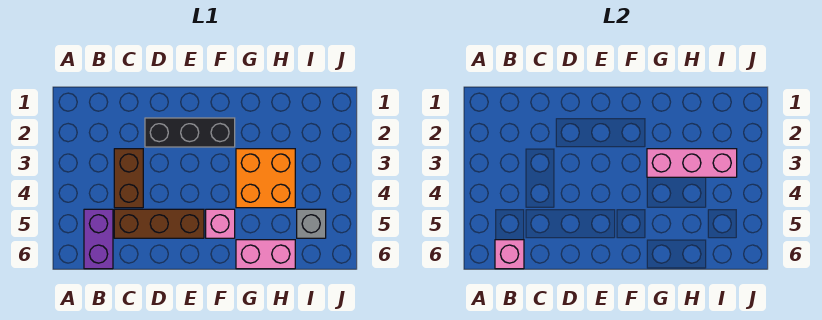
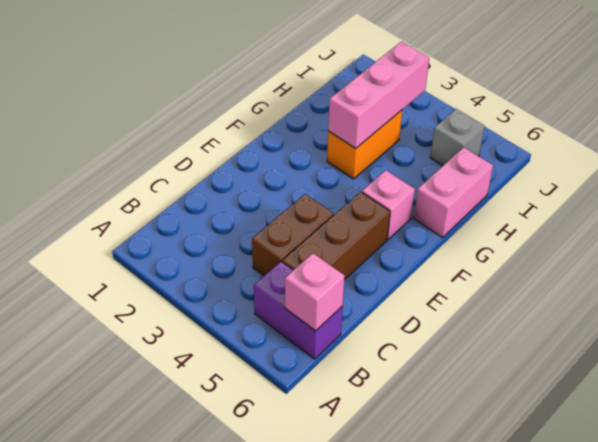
brown 1x2 brick [114,149,143,208] -> brown 1x2 brick turned to [252,194,334,276]
black 1x3 brick [145,118,235,147] -> none
orange 2x2 brick [236,149,295,208] -> orange 1x2 brick [327,110,402,179]

